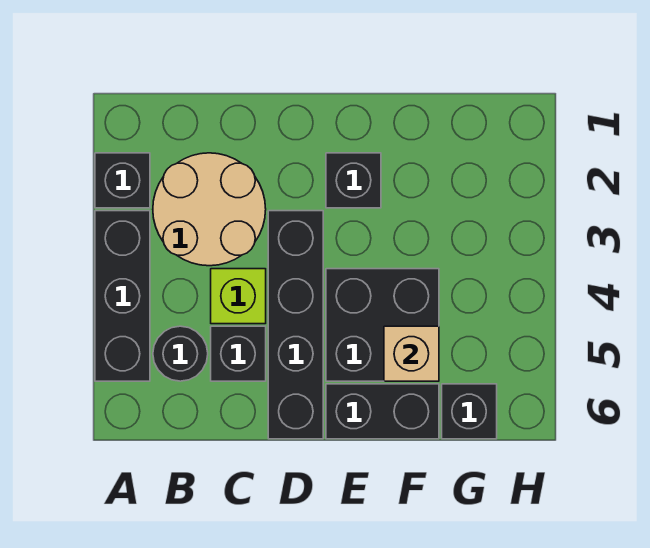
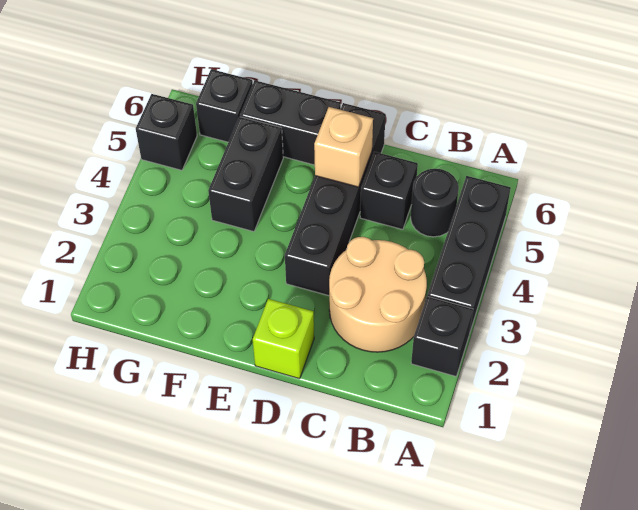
lime 1x1 brick [211,269,266,324] -> lime 1x1 brick moved to [253,299,314,379]
black 1x1 brick [326,153,381,208] -> black 1x1 brick moved to [136,94,197,170]
black 2x2 brick [326,269,439,381] -> black 1x2 brick [208,117,283,232]
tan 1x1 brick [384,326,439,381] -> tan 1x1 brick moved to [314,107,373,187]

